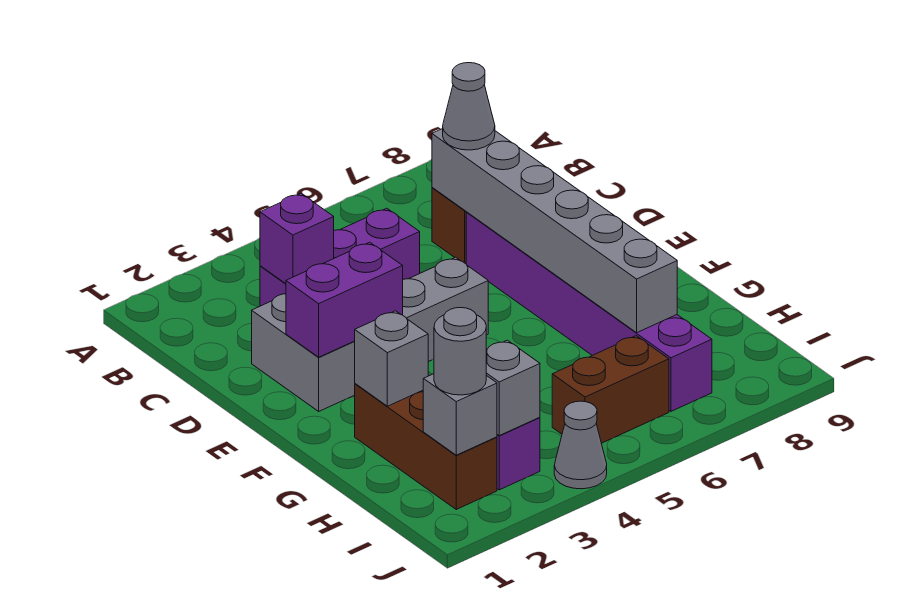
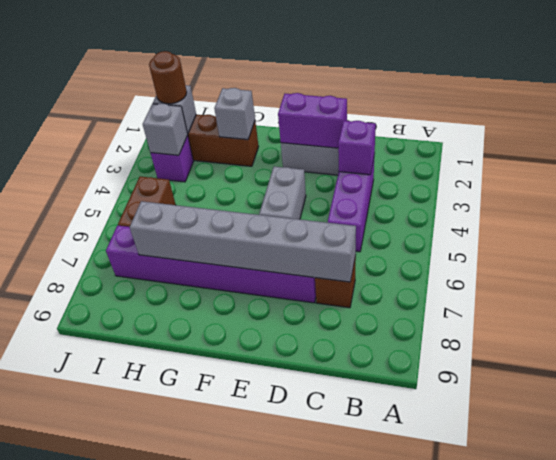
grey 1x1 cone [443,63,495,150] -> none
purple 1x2 brick [286,242,403,357] -> purple 1x2 brick turned to [278,93,347,148]
grey 1x1 round brick [434,308,486,395] -> brown 1x1 round brick [149,51,187,104]
grey 1x1 cone [554,401,607,489] -> none

